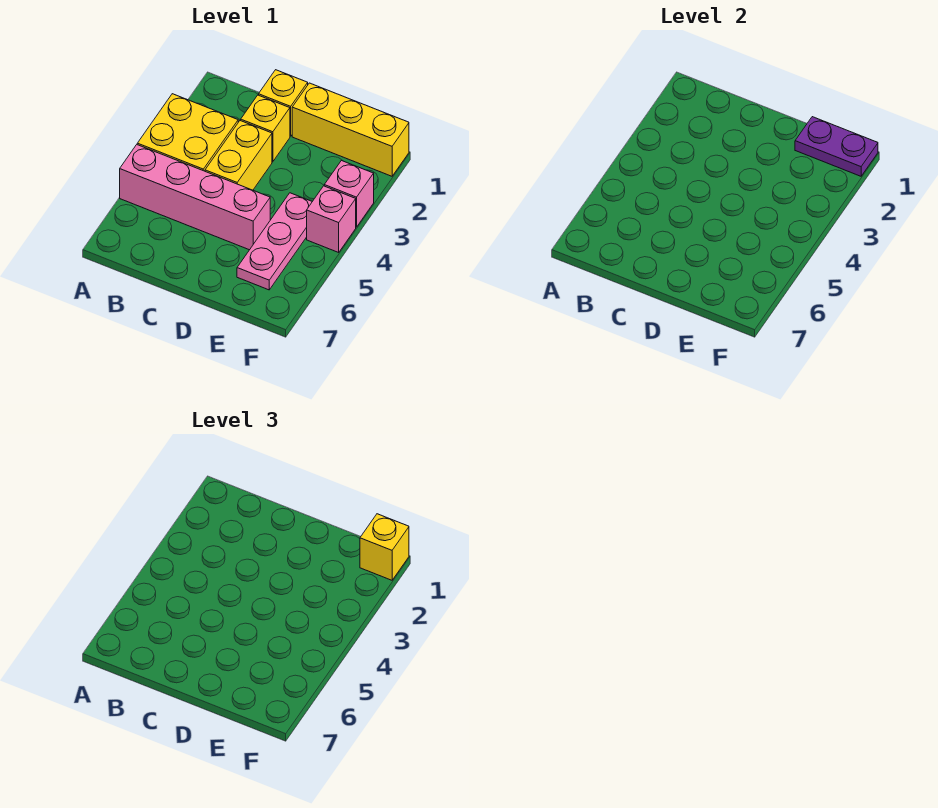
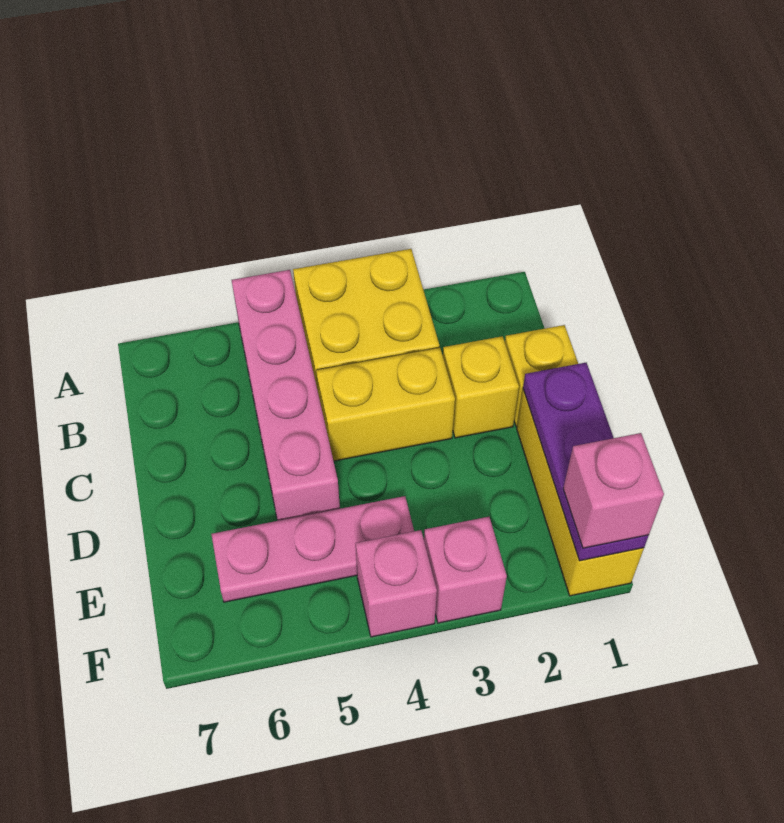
purple 1x2 plate [795,117,878,176] -> purple 1x3 plate [523,363,649,561]
yellow 1x1 brick [360,514,409,580] -> pink 1x1 brick [563,433,664,548]

